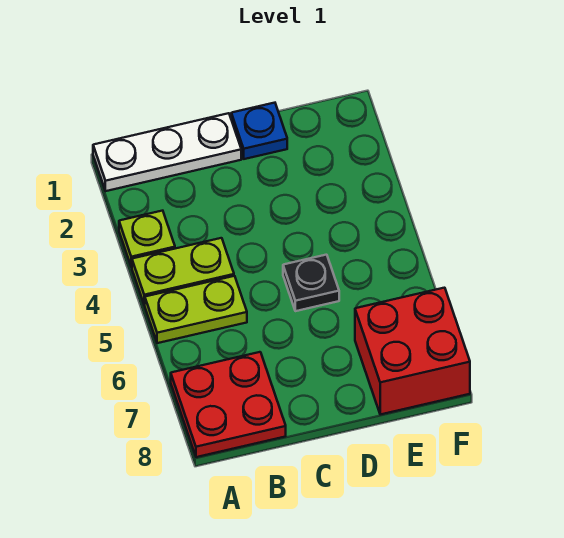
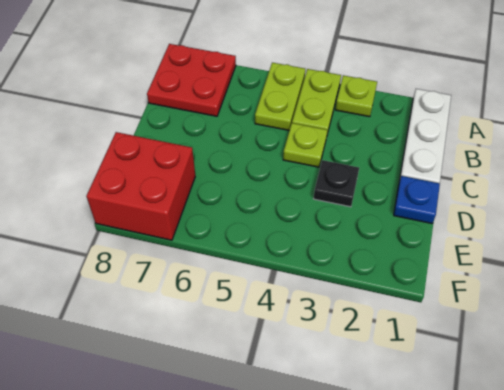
none -> lime 1x1 plate [283,123,327,167]
black 1x1 plate [283,255,339,311] -> black 1x1 plate moved to [314,160,359,207]

